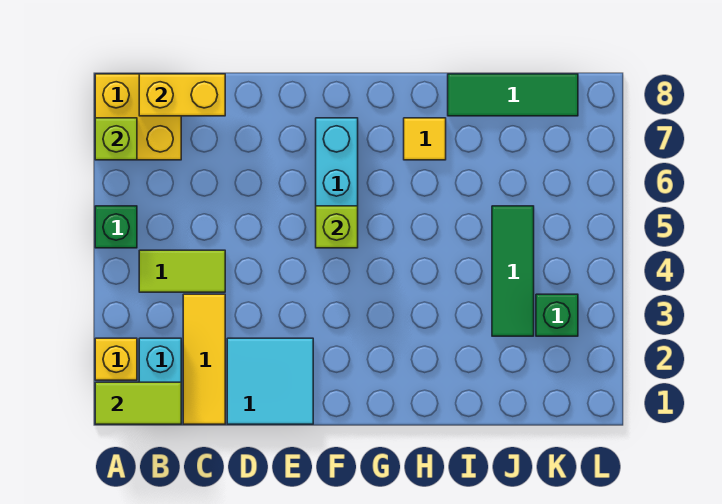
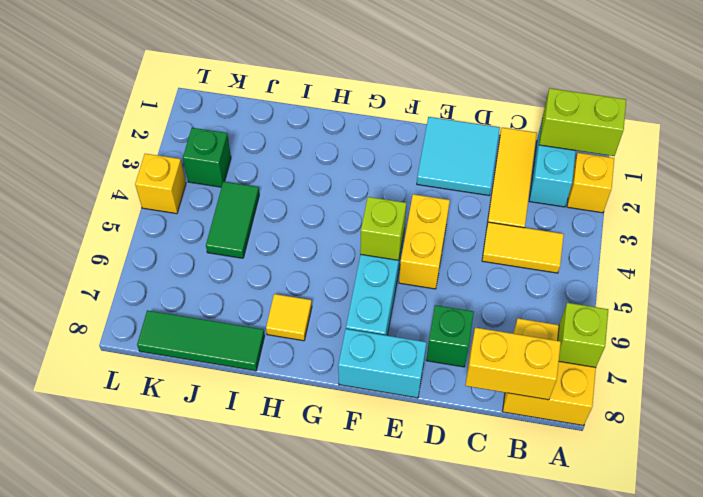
lime 1x2 tile [95,382,181,424] -> lime 1x2 brick [539,88,626,156]
green 1x1 brick [95,206,137,248] -> green 1x1 brick moved to [426,305,474,367]
lime 1x2 tile [139,250,225,292] -> yellow 1x2 tile [482,222,564,273]
none -> yellow 1x2 brick [399,194,450,289]
none -> cyan 1x2 brick [338,329,427,398]
green 1x3 tile [492,206,534,336] -> green 1x2 tile [206,182,259,258]
none -> yellow 1x1 brick [135,154,186,214]

